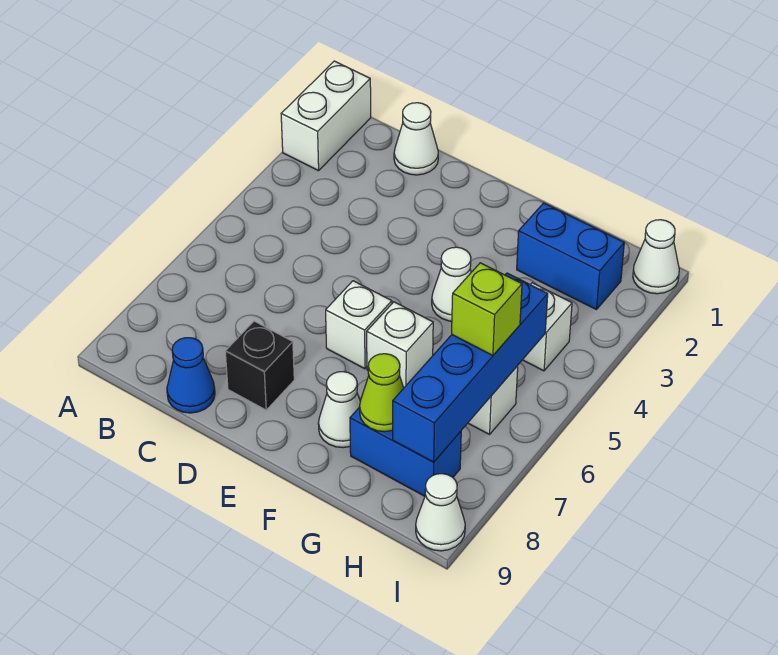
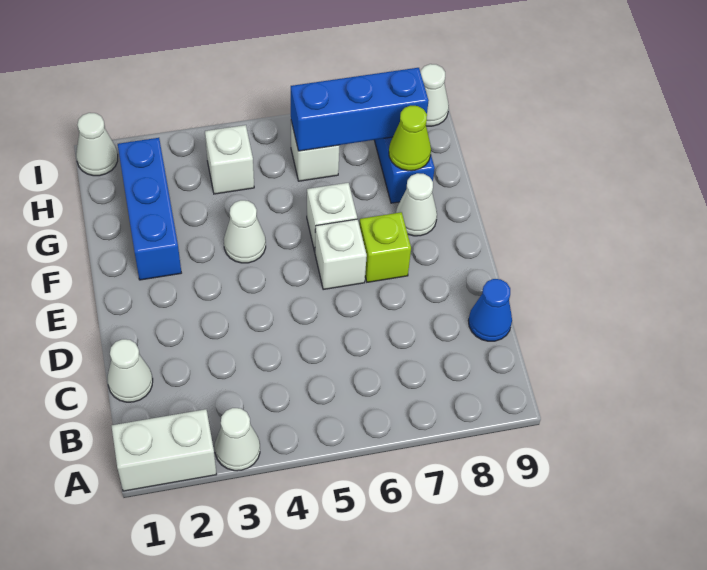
none -> white 1x1 cone [215,408,260,471]
black 1x1 brick [225,321,294,410] -> none
blue 1x2 brick [517,203,624,310] -> blue 1x3 brick [118,138,181,280]
blue 1x4 brick [393,273,548,462] -> blue 1x3 brick [291,68,429,151]
lime 1x1 brick [452,263,522,356] -> lime 1x1 brick moved to [359,212,411,282]

